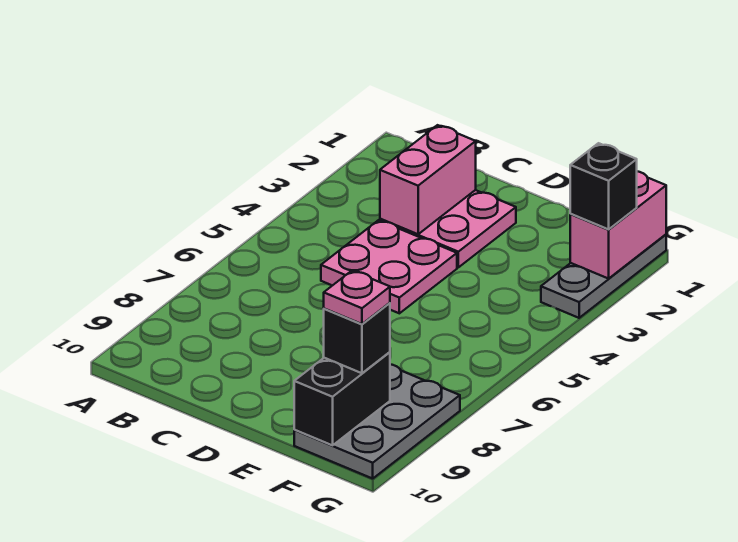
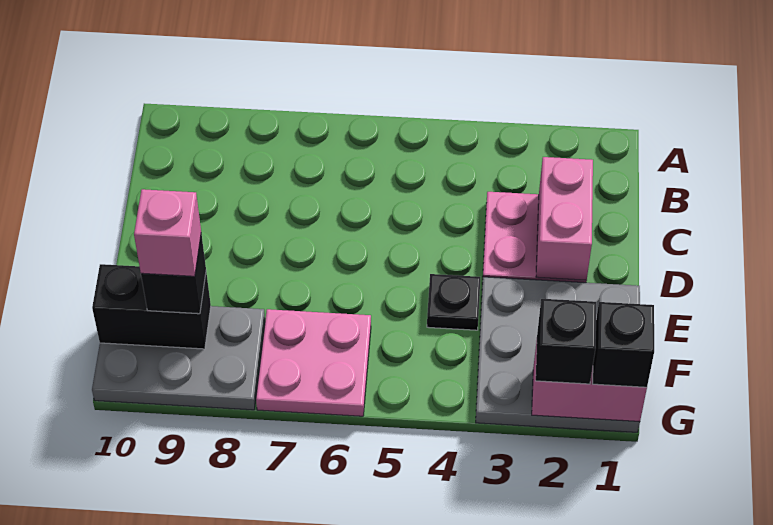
pink 1x2 brick [380,125,476,234] -> pink 1x2 brick turned to [536,157,593,280]
pink 2x2 plate [321,220,457,313] -> pink 2x2 plate moved to [256,309,371,416]
none -> black 1x1 plate [427,274,480,330]
pink 1x1 plate [324,271,390,324] -> pink 1x1 brick [134,189,201,276]
grey 1x3 plate [541,235,666,318] -> grey 3x3 plate [476,277,640,432]
none -> black 1x1 brick [593,302,654,387]

